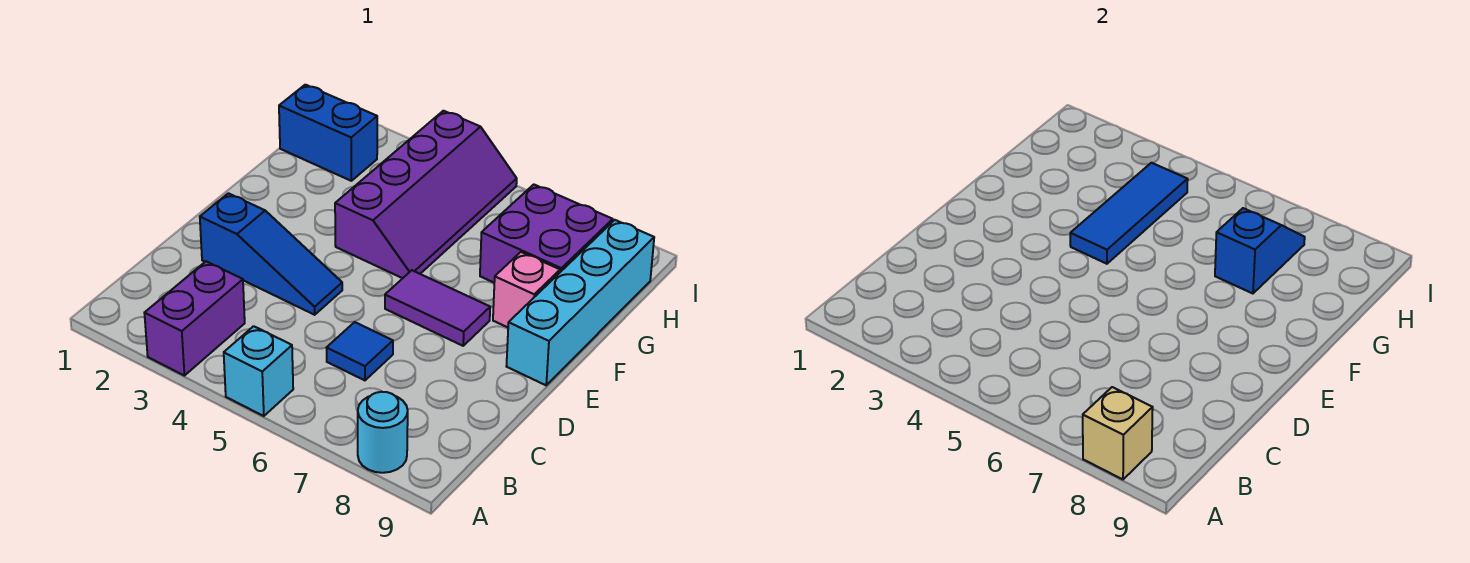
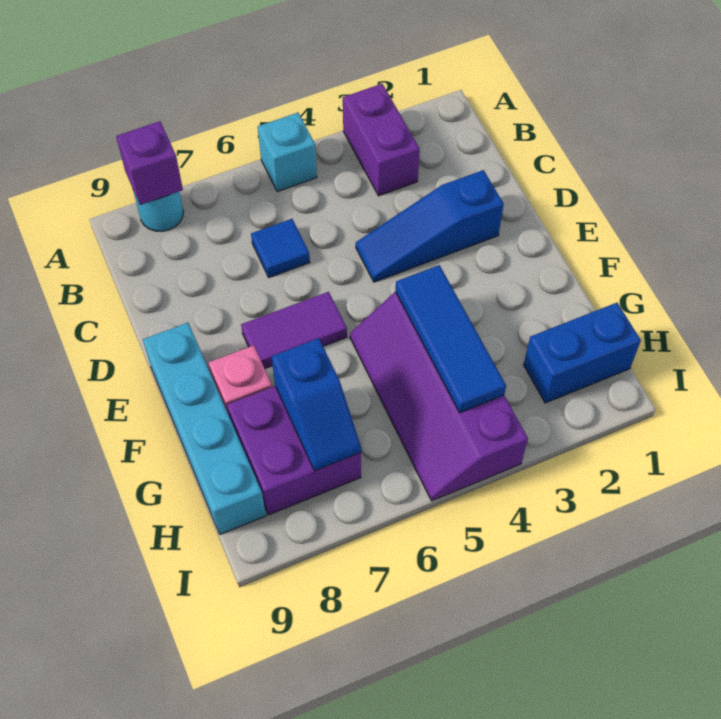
tan 1x1 brick [1083,387,1153,479] -> purple 1x1 brick [116,121,183,205]

